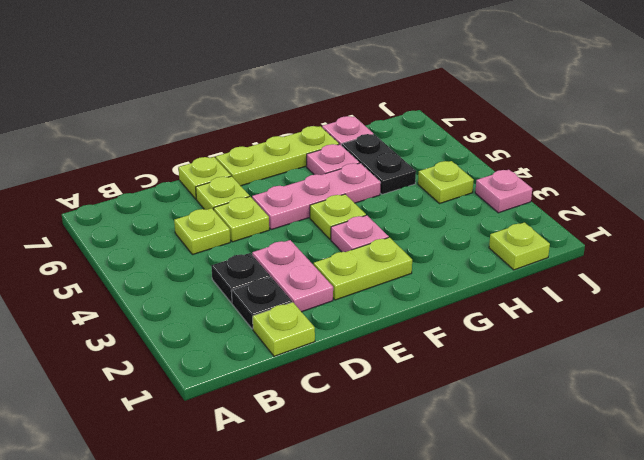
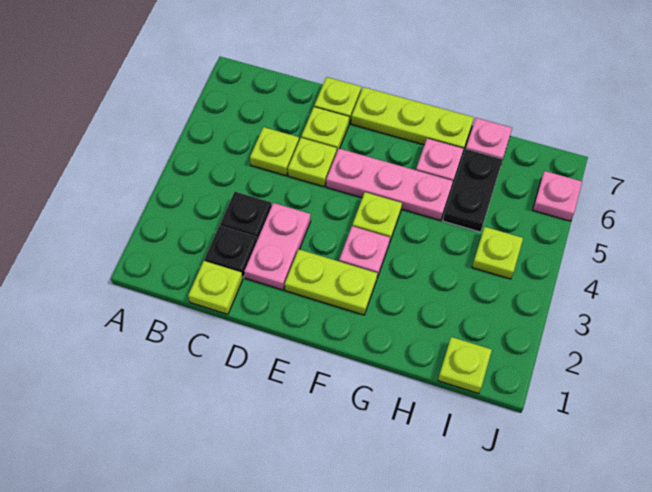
pink 1x1 plate [475,170,532,213] -> pink 1x1 plate moved to [533,171,582,221]

